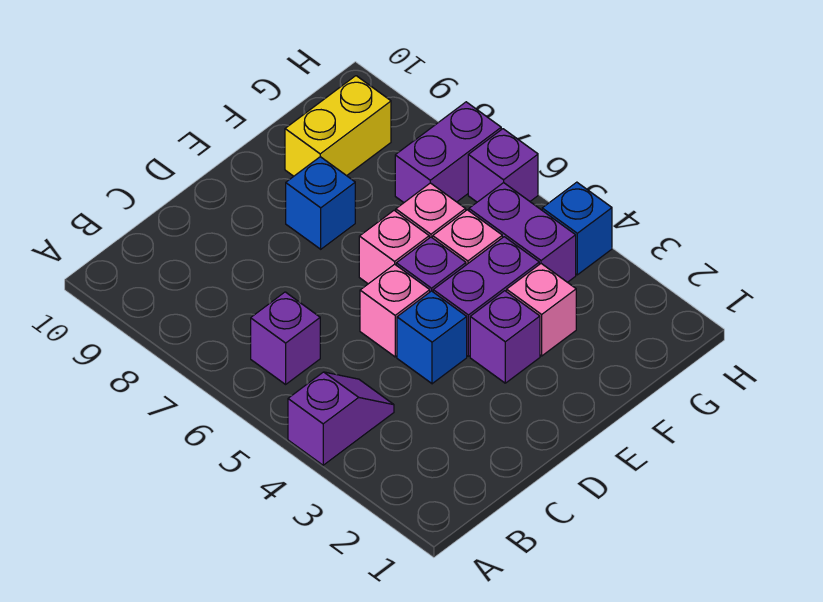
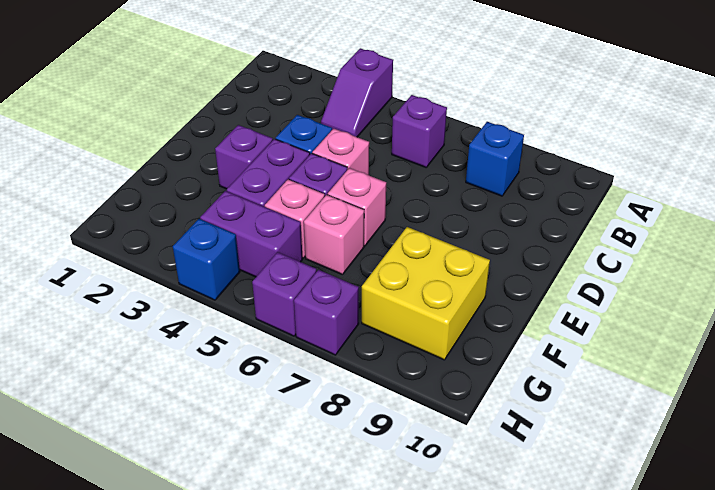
blue 1x1 brick [286,157,355,249] -> blue 1x1 brick moved to [466,122,524,196]
pink 1x1 brick [507,264,576,356] -> none
yellow 1x2 brick [285,76,391,176] -> yellow 2x2 brick [362,227,490,360]
purple 1x2 brick [395,102,501,202] -> purple 1x1 brick [294,270,359,355]

